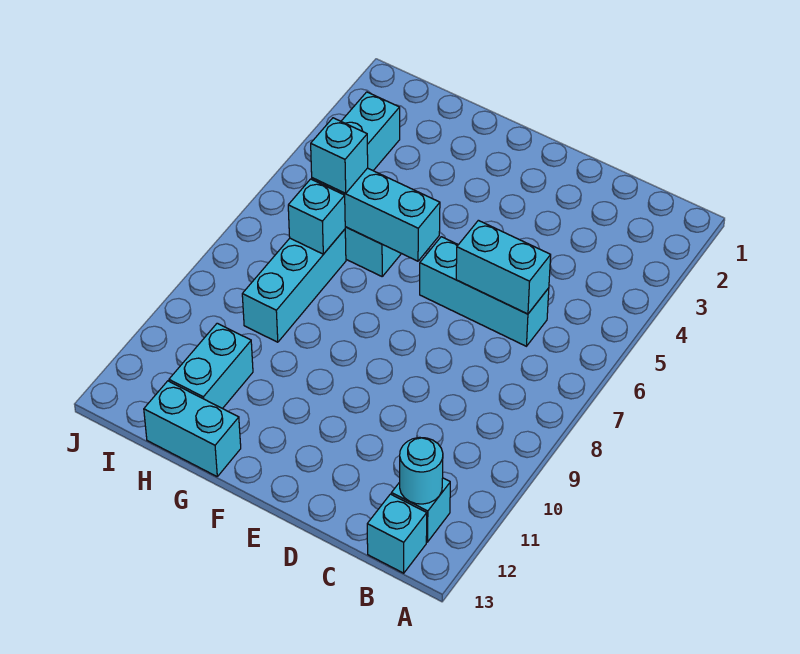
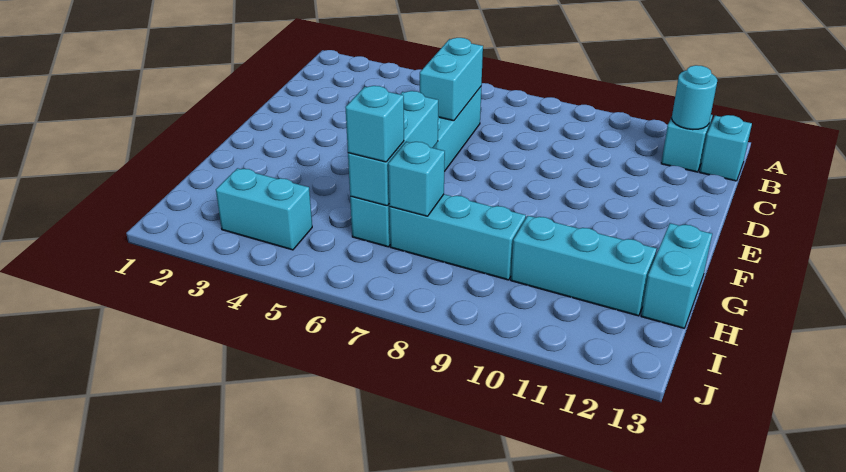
cyan 1x2 brick [169,323,253,409] -> cyan 1x3 brick [511,216,657,316]

